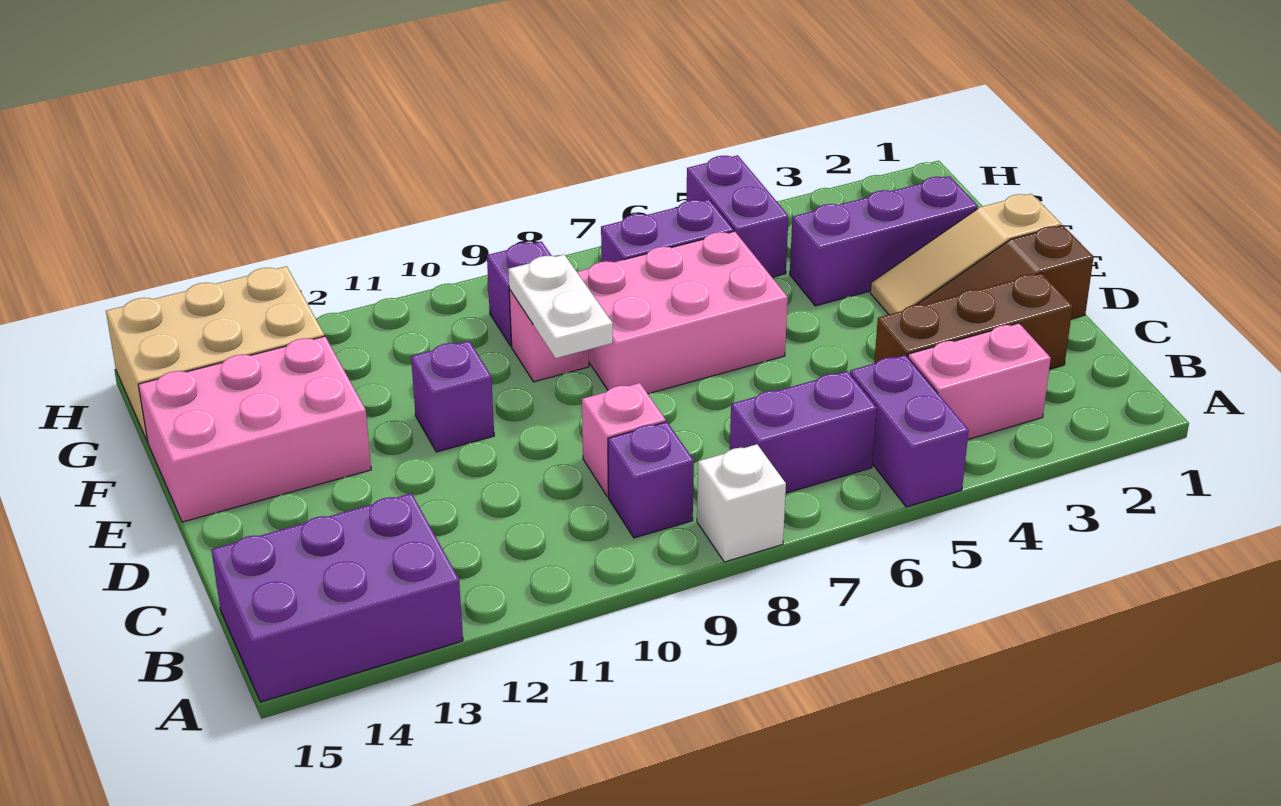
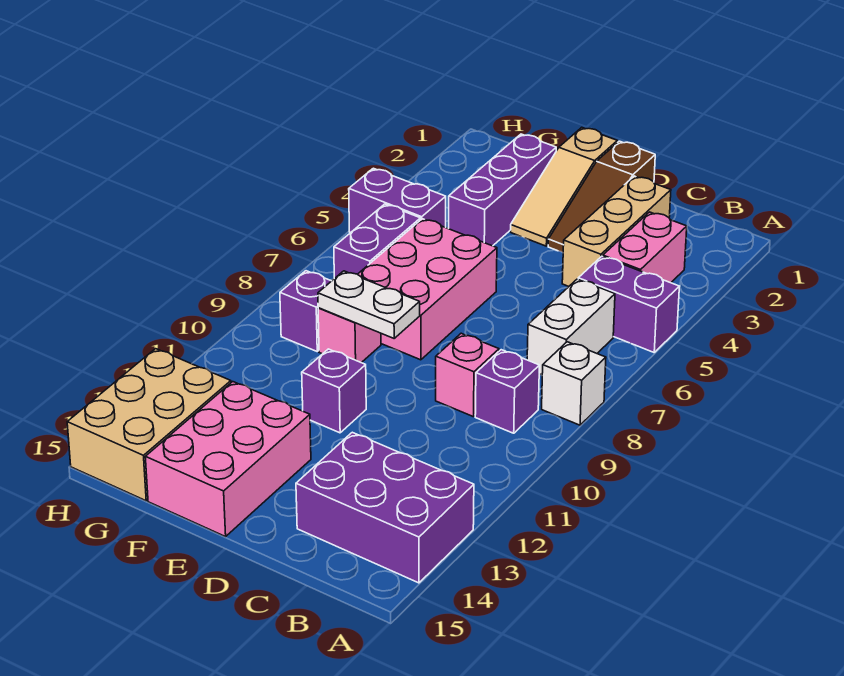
purple 2x3 brick [211,493,463,702] -> purple 2x3 brick turned to [296,432,474,583]
purple 1x2 brick [730,371,877,493] -> white 1x2 brick [527,279,615,375]
brown 1x3 brick [874,273,1073,369] -> tan 1x3 brick [562,176,671,286]

